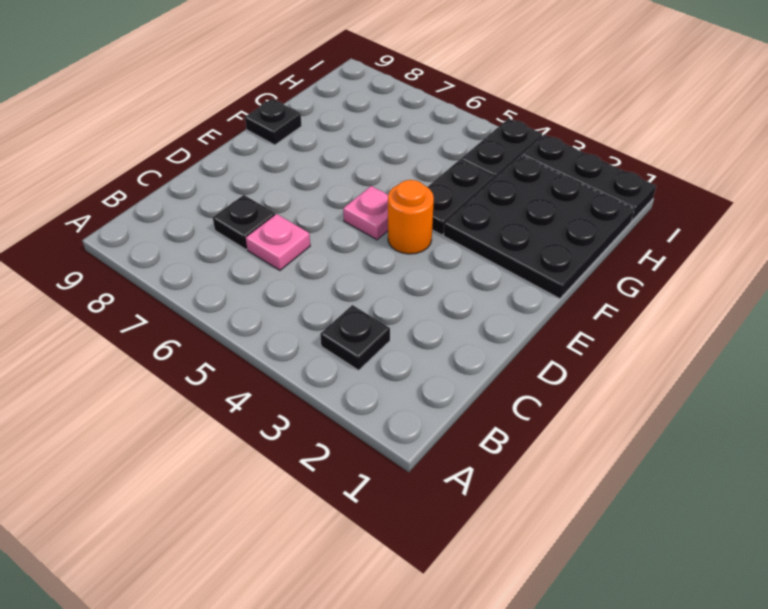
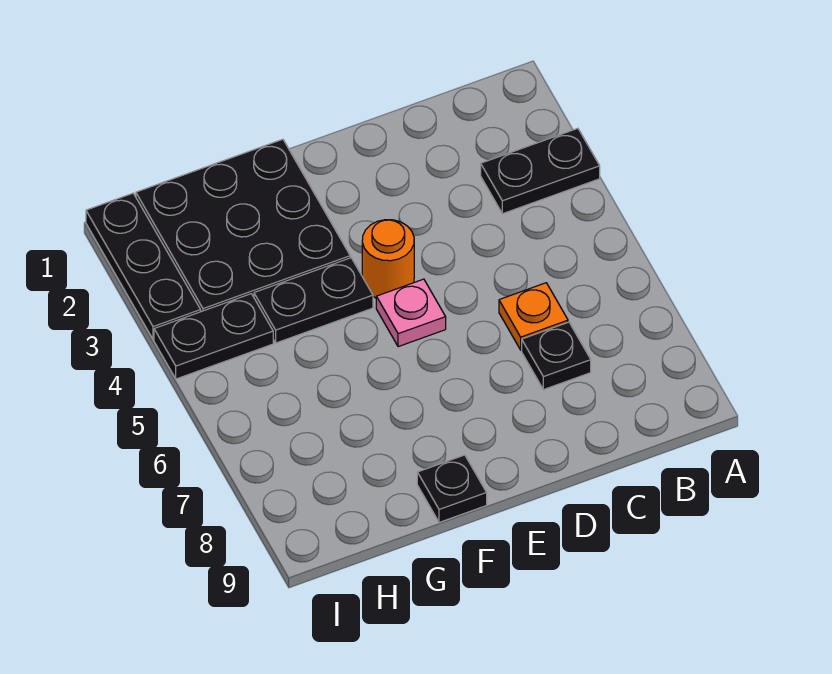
black 1x1 plate [320,305,390,370] -> black 1x2 plate [481,128,600,214]
pink 1x1 plate [246,214,310,270] -> orange 1x1 plate [499,283,568,350]

